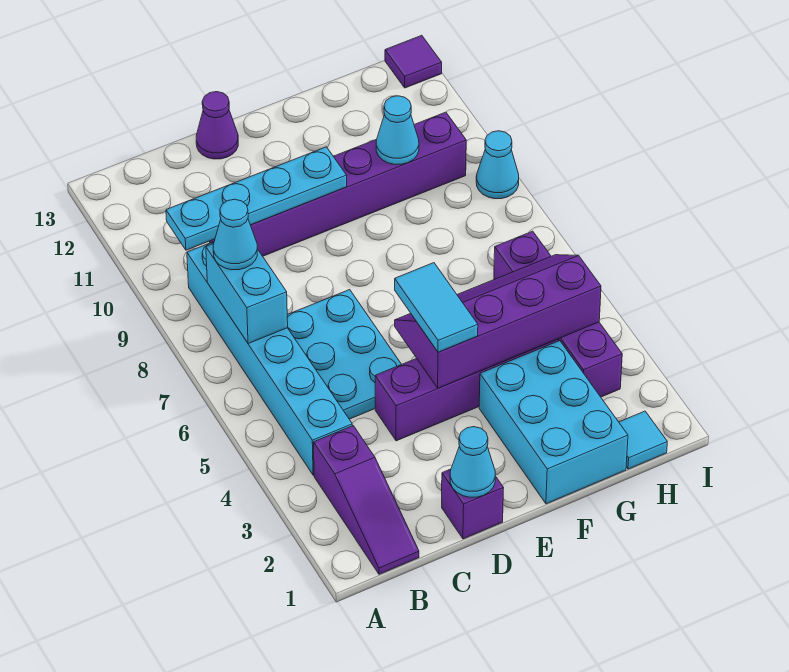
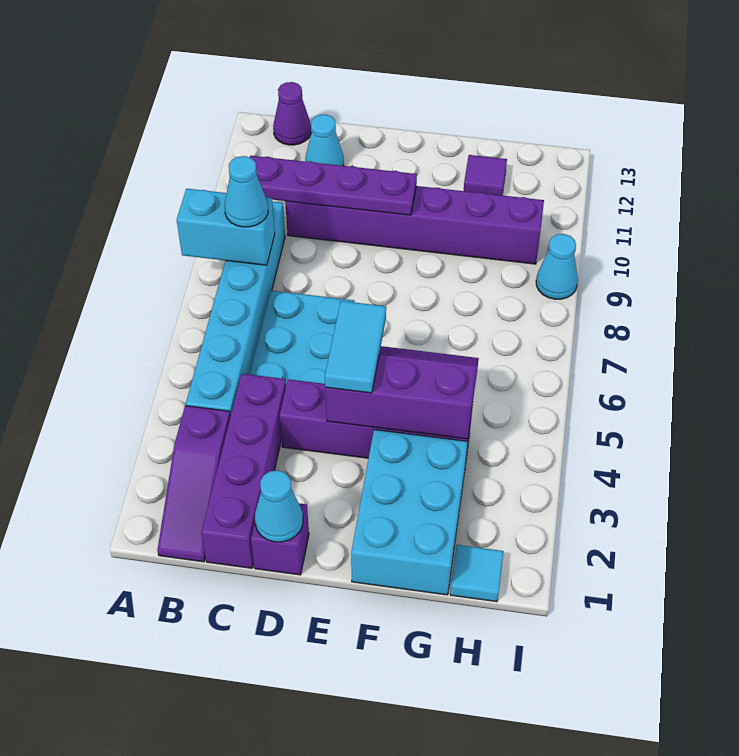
cyan 1x2 brick [206,244,288,344] -> cyan 1x2 brick turned to [177,189,275,265]
cyan 1x4 plate [166,147,347,250] -> purple 1x4 plate [250,156,417,215]
purple 1x1 cone [196,92,238,159] -> purple 1x1 cone moved to [273,82,311,145]
purple 2x4 slope [395,255,601,388] -> purple 2x3 slope [325,346,479,439]
cyan 1x1 cone [376,96,419,165] -> cyan 1x1 cone moved to [305,114,344,166]
purple 1x4 brick [494,231,622,397] -> purple 1x4 brick moved to [201,374,286,568]
purple 1x1 tile [385,35,442,88] -> purple 1x1 tile moved to [464,155,507,195]

